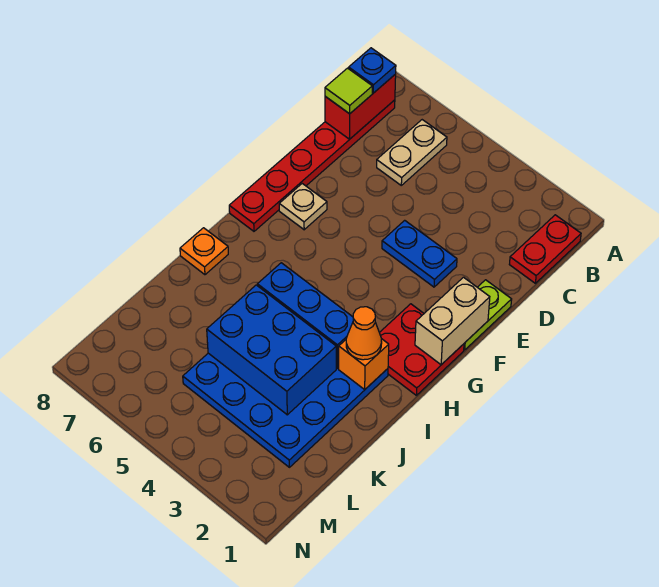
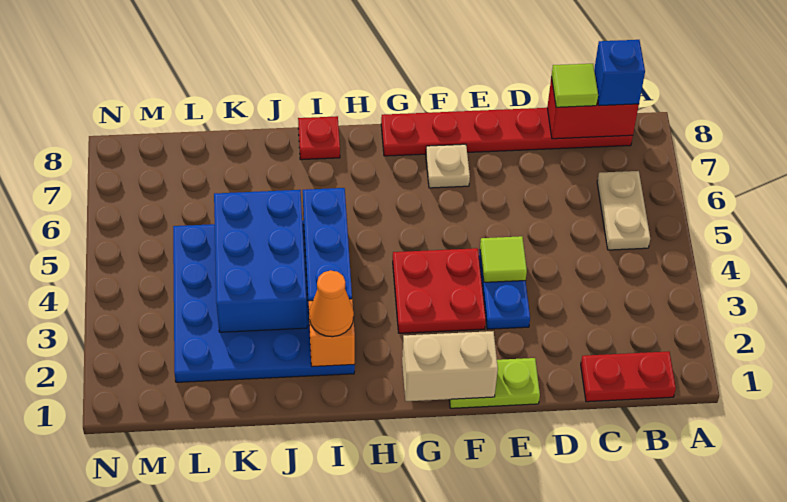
tan 1x2 plate [377,120,447,185] -> tan 1x2 plate turned to [597,171,650,250]
blue 1x1 plate [349,48,396,93] -> blue 1x1 brick [594,40,645,106]
none -> lime 1x1 tile [480,236,527,282]
red 2x2 plate [379,304,464,395] -> red 2x2 plate moved to [393,248,486,333]
orange 1x1 plate [180,228,228,275] -> red 1x1 plate [298,116,340,160]

